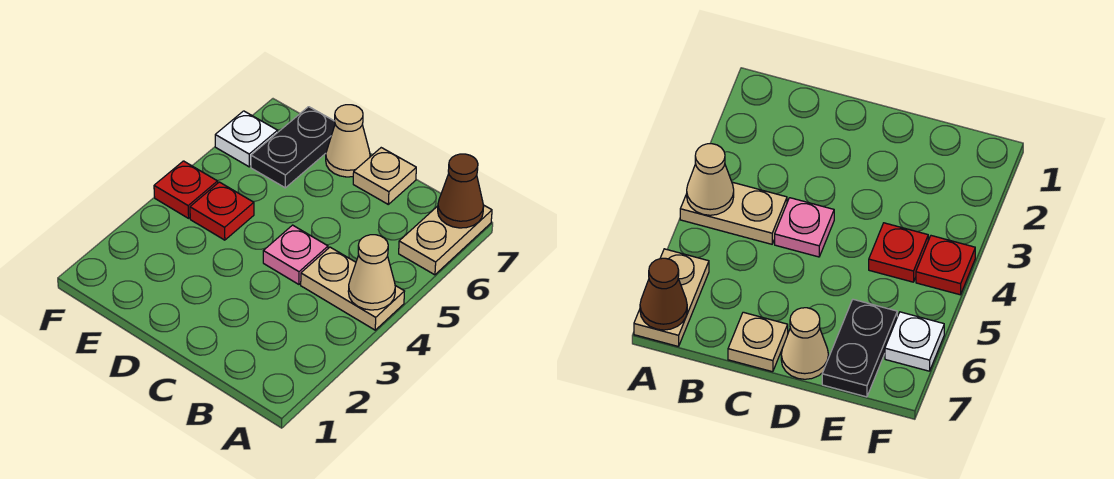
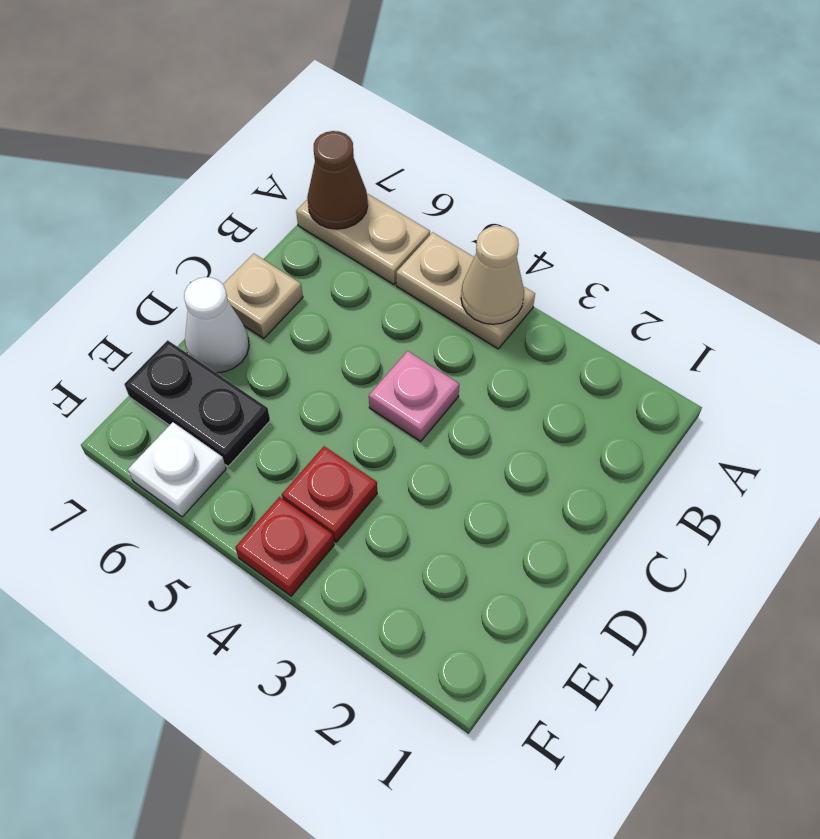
tan 1x2 plate [301,247,405,330] -> tan 1x2 plate turned to [396,232,535,349]
tan 1x1 cone [326,105,370,177] -> white 1x1 cone [184,277,249,373]

